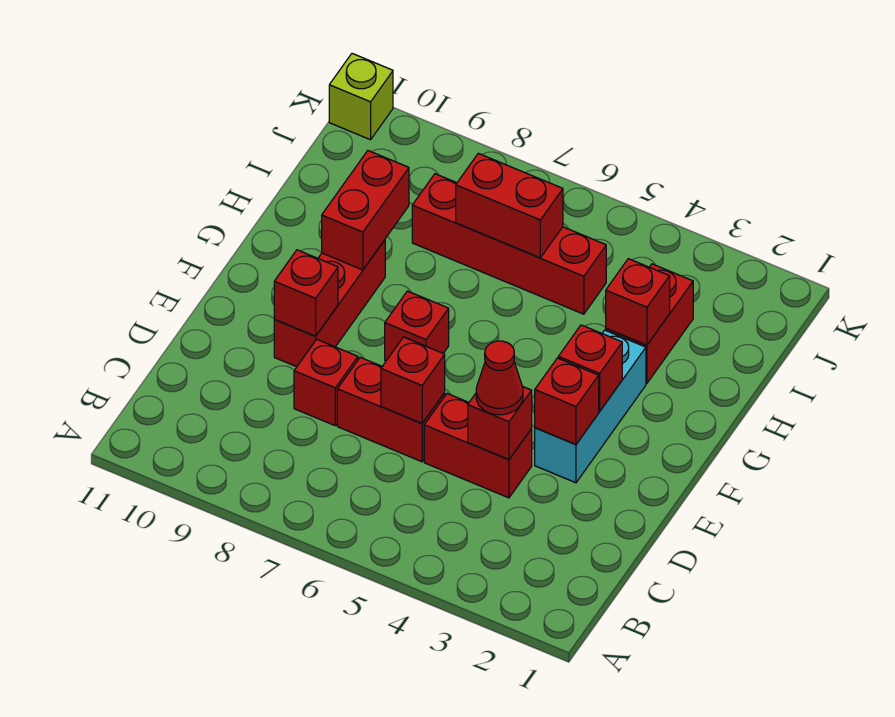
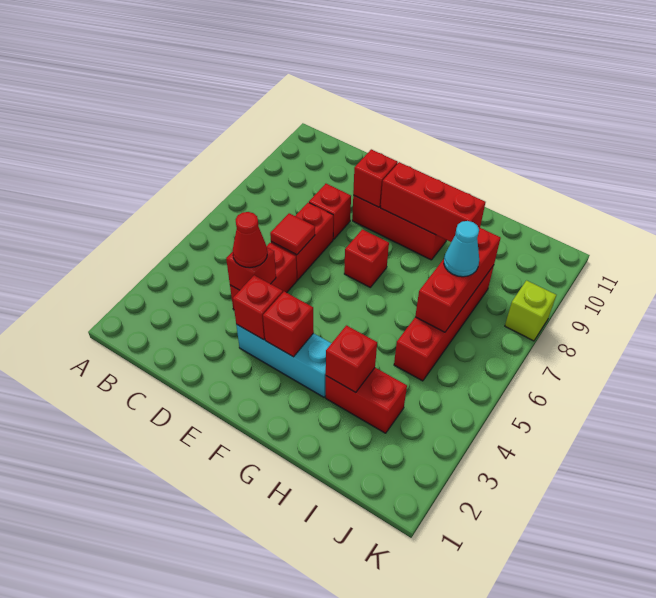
red 1x1 brick [381,337,445,423] -> red 1x1 tile [270,213,315,255]
red 1x2 brick [322,151,409,270] -> red 1x3 brick [381,162,486,242]
red 1x2 brick [456,153,563,258] -> red 1x3 brick [415,227,501,332]
none -> cyan 1x1 cone [444,221,479,277]
lime 1x1 brick [329,54,393,140] -> lime 1x1 brick moved to [505,280,556,341]

